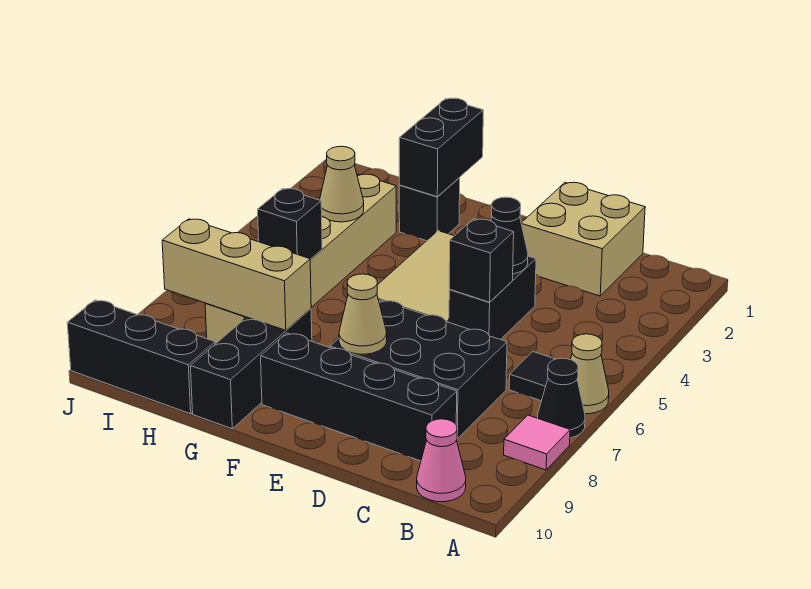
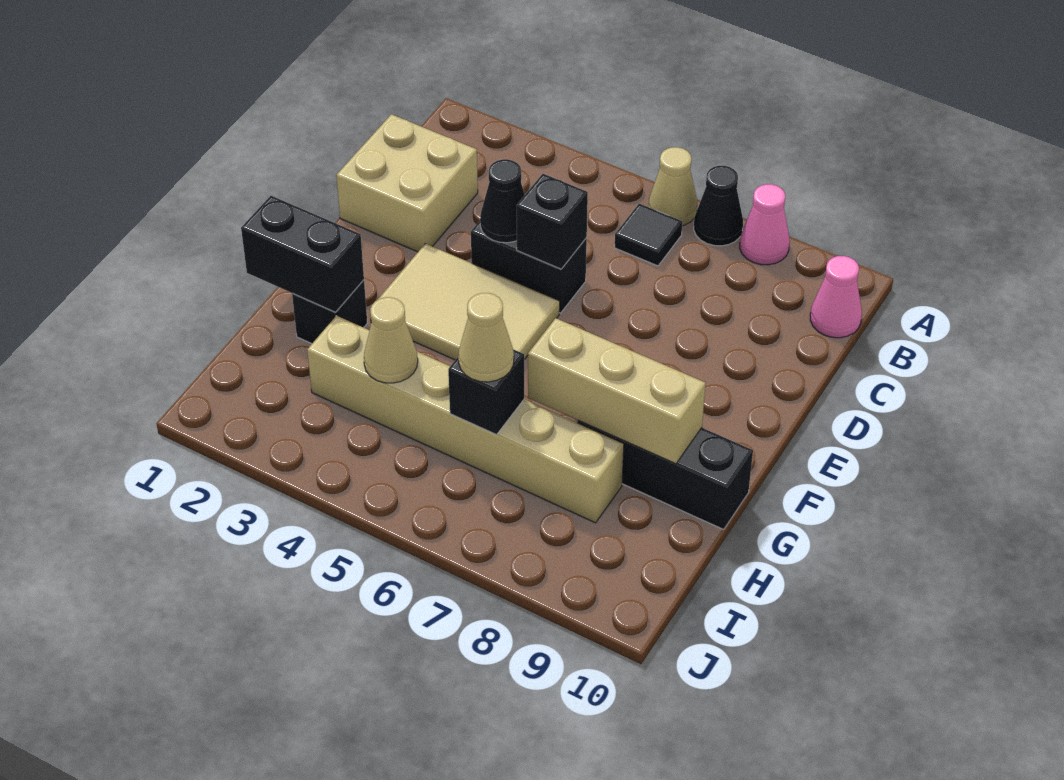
pink 1x1 tile [504,415,570,470] -> pink 1x1 cone [740,184,790,265]
black 2x3 brick [330,300,507,439] -> none
black 1x4 brick [261,333,457,461] -> none
tan 1x1 cone [339,274,387,354] -> tan 1x1 cone moved to [458,293,514,382]
tan 1x3 brick [162,219,311,330] -> tan 1x3 brick turned to [528,318,706,464]
black 1x3 brick [67,300,215,414] -> none

